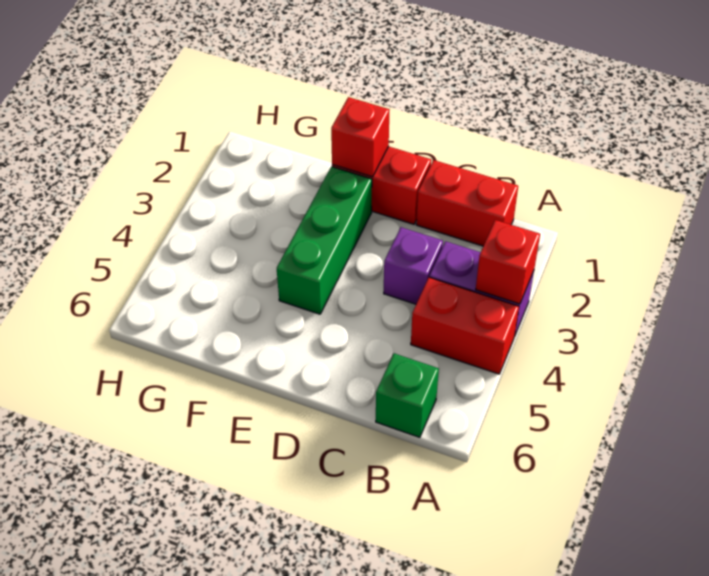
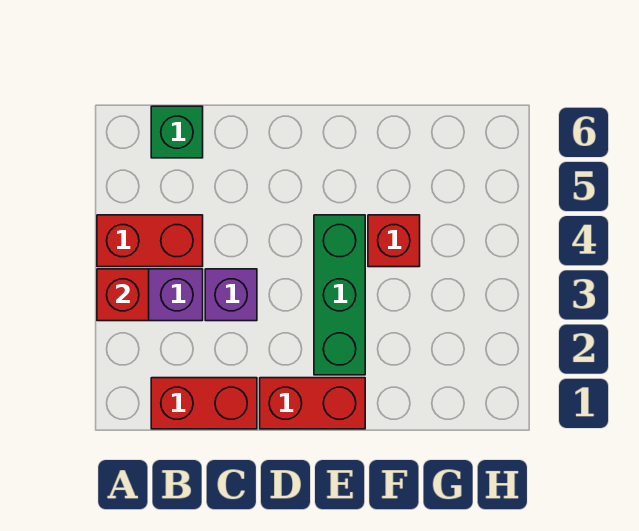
red 1x1 brick [331,97,389,177] -> red 1x1 brick moved to [368,215,420,267]

